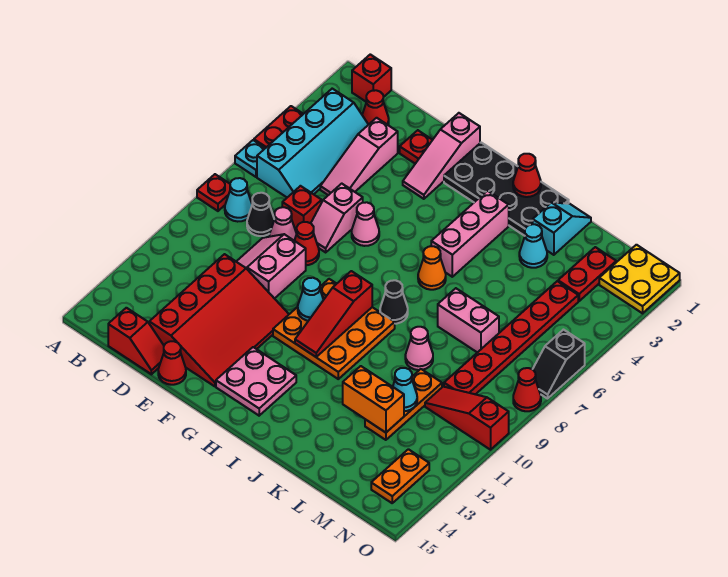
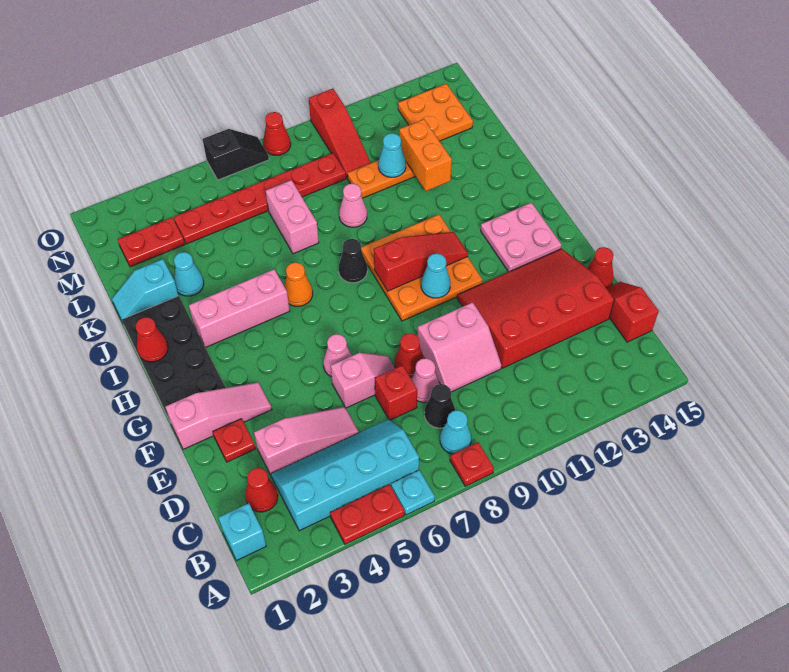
red 1x1 brick [352,54,391,102] -> cyan 1x1 brick [218,503,266,561]
yellow 2x2 plate [599,245,680,313] -> none
orange 1x2 plate [371,449,429,503] -> orange 2x2 plate [398,84,473,141]

